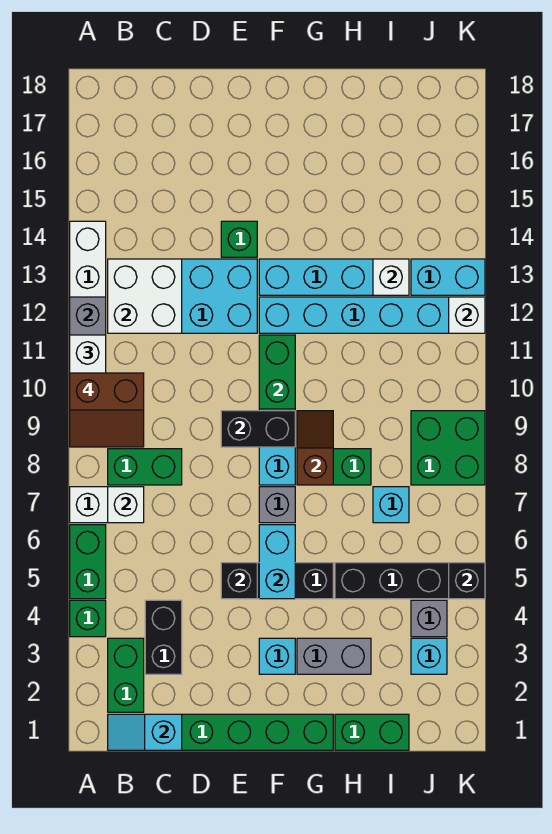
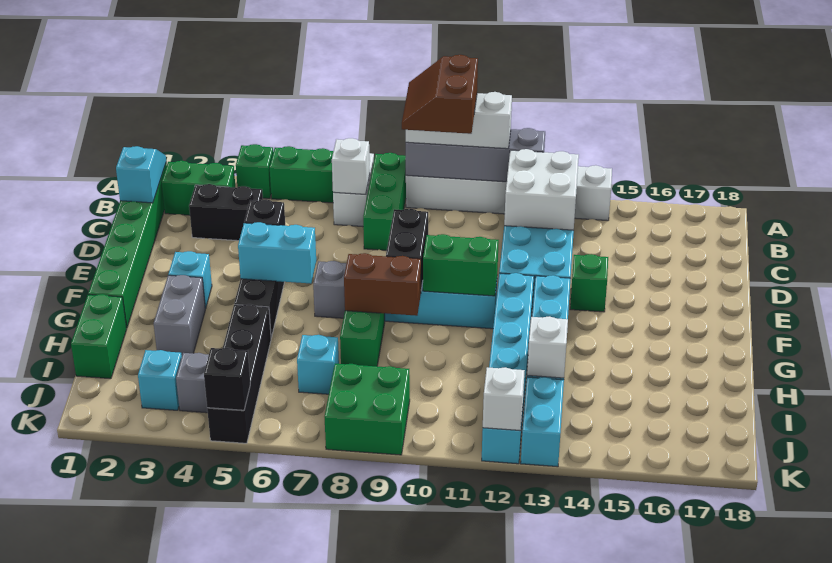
green 1x2 brick [108,449,182,485] -> green 1x3 brick [363,153,406,250]
brown 1x2 slope [297,411,333,485] -> brown 1x2 brick [344,253,421,316]

